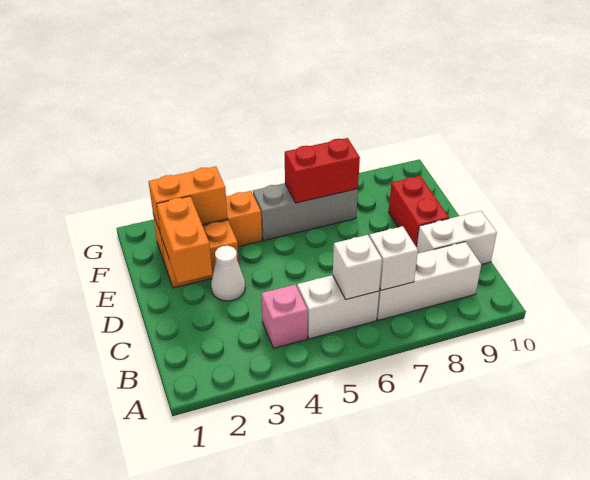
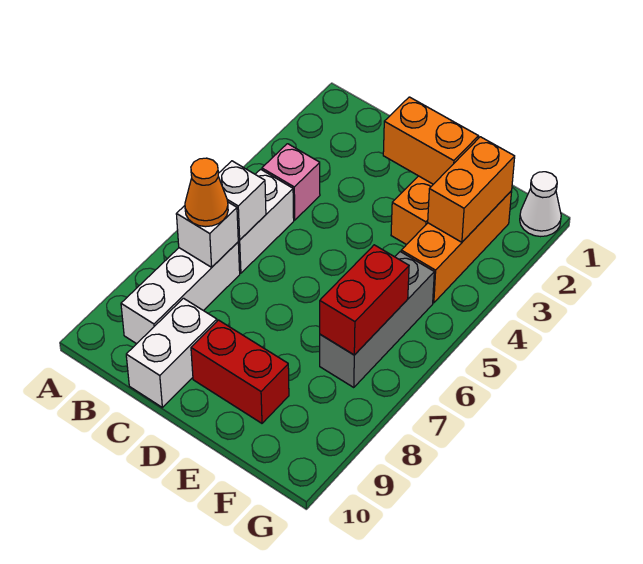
none -> orange 1x1 cone [185,158,228,227]
white 1x1 cone [211,246,245,301] -> white 1x1 cone moved to [520,172,561,237]

